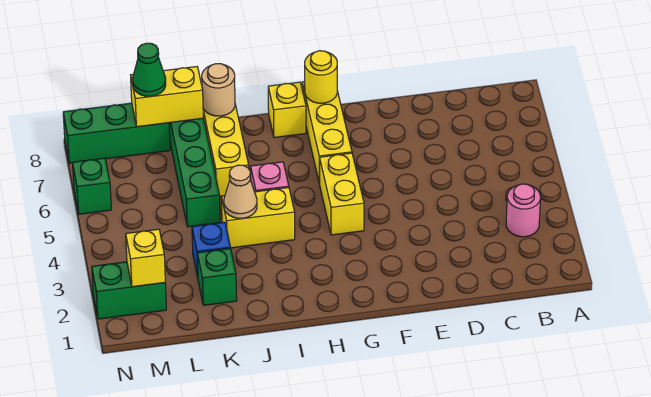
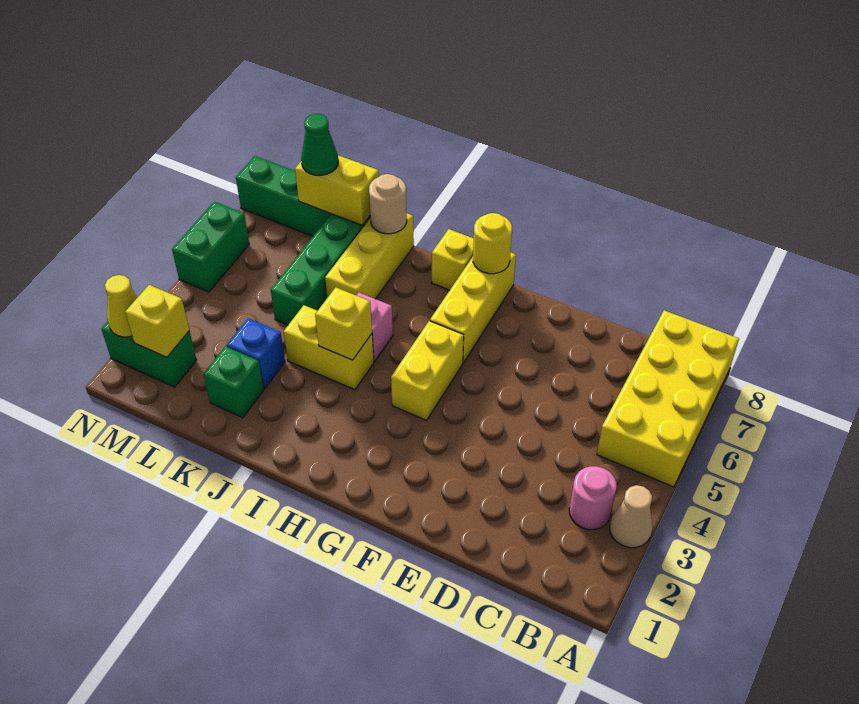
none -> yellow 2x4 brick [597,310,739,487]
none -> yellow 1x1 brick [315,287,372,360]
tan 1x1 cone [224,165,257,218] -> tan 1x1 cone moved to [610,485,653,548]
none -> yellow 1x1 cone [105,275,137,337]
green 1x1 brick [73,158,111,214] -> green 1x2 brick [172,202,249,292]

